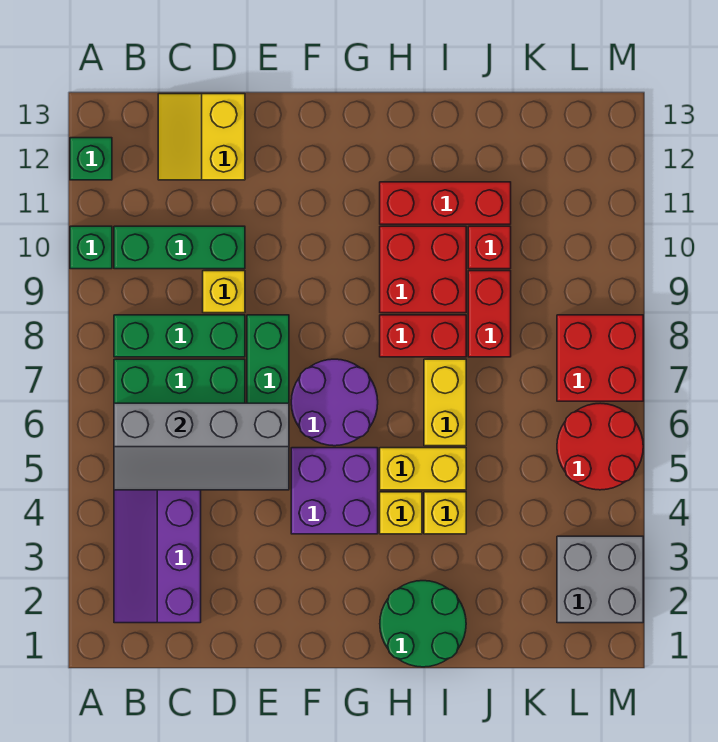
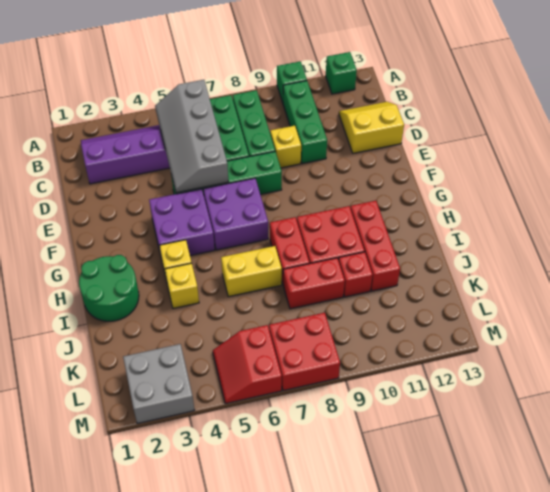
purple 2x2 round brick [291,359,378,446] -> purple 2x2 brick [203,178,268,250]
yellow 1x2 brick [380,448,466,490] -> none
red 2x2 round brick [557,403,643,490] -> red 2x2 slope [213,325,282,404]

